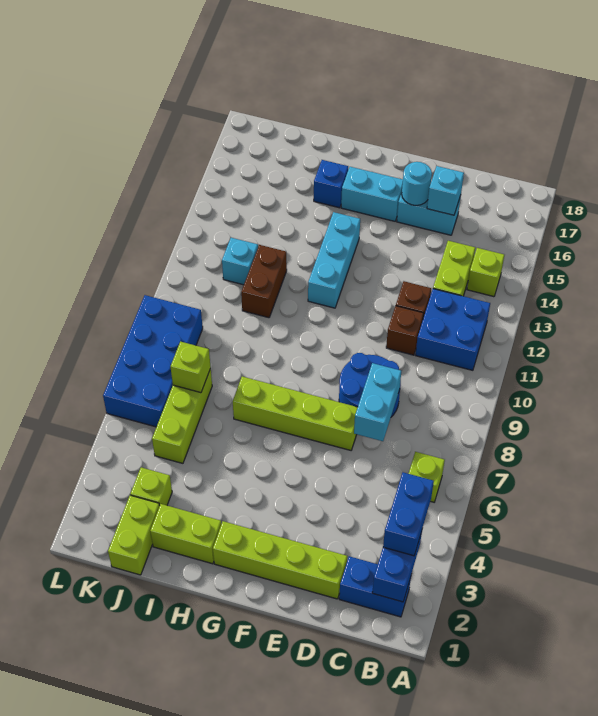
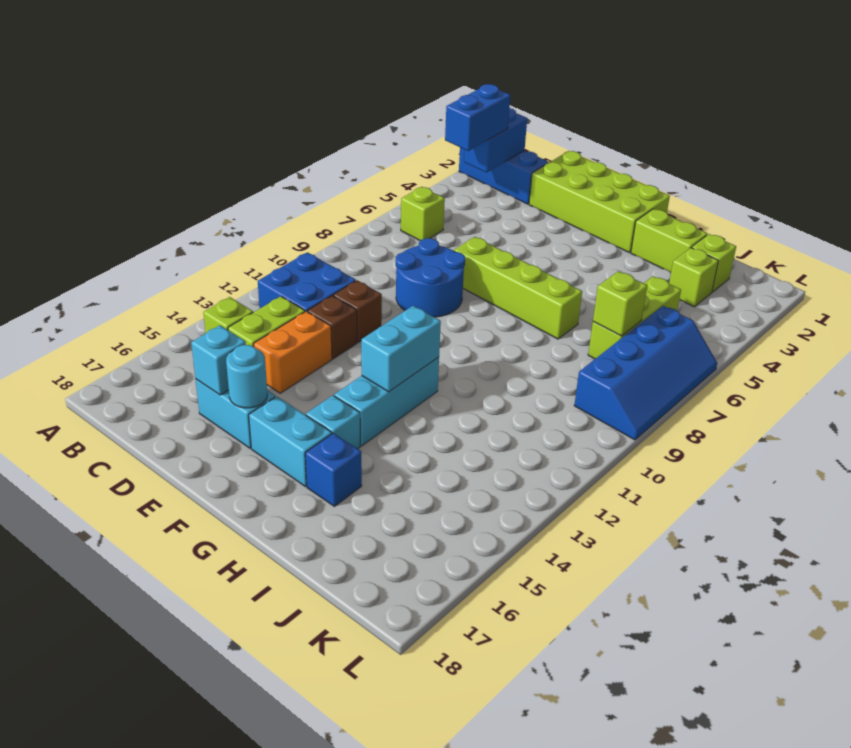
blue 1x2 brick [339,556,411,617] -> blue 1x3 brick [459,148,549,204]
lime 1x4 brick [213,521,347,599] -> lime 2x4 brick [529,151,670,253]
cyan 1x2 brick [354,363,401,441] -> cyan 1x2 brick moved to [361,306,441,392]
none -> orange 1x2 brick [254,311,332,393]
brown 1x2 brick [241,245,287,318] -> none
lime 1x2 brick [108,495,160,575] -> lime 1x1 brick [692,234,736,292]
cyan 1x1 brick [222,238,258,285] -> cyan 1x1 brick moved to [306,395,360,449]
blue 2x4 brick [103,295,203,427] -> blue 2x4 slope [574,306,717,440]

